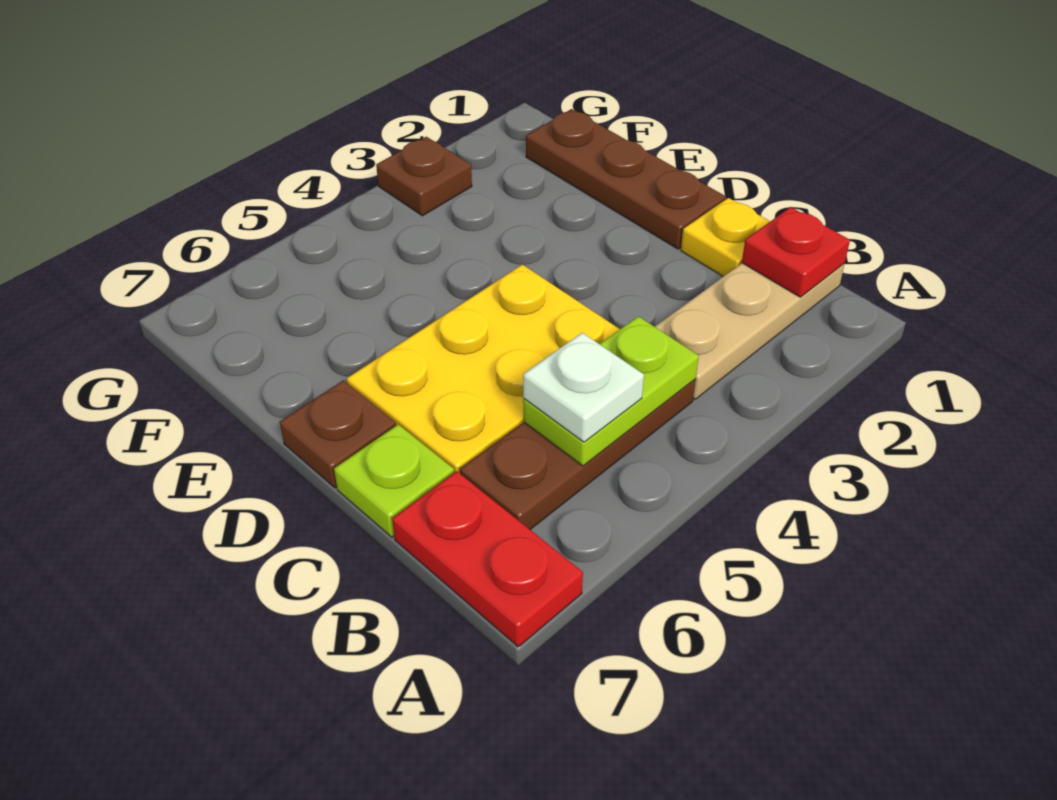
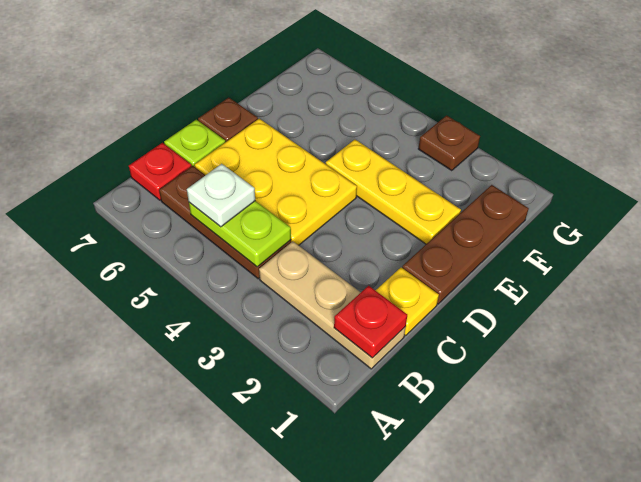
red 1x2 plate [392,471,583,647] -> red 1x1 plate [129,143,192,200]
none -> yellow 1x3 plate [326,140,461,244]

